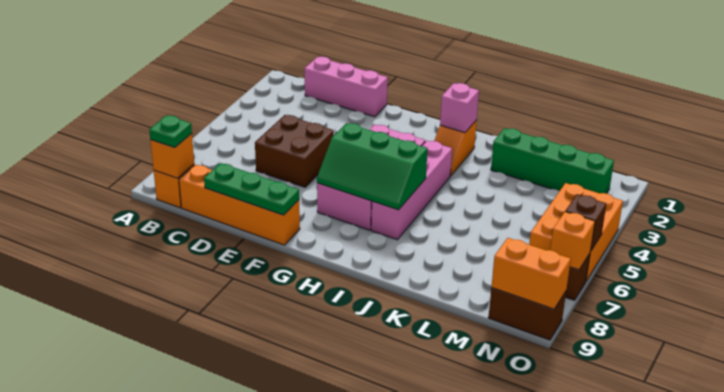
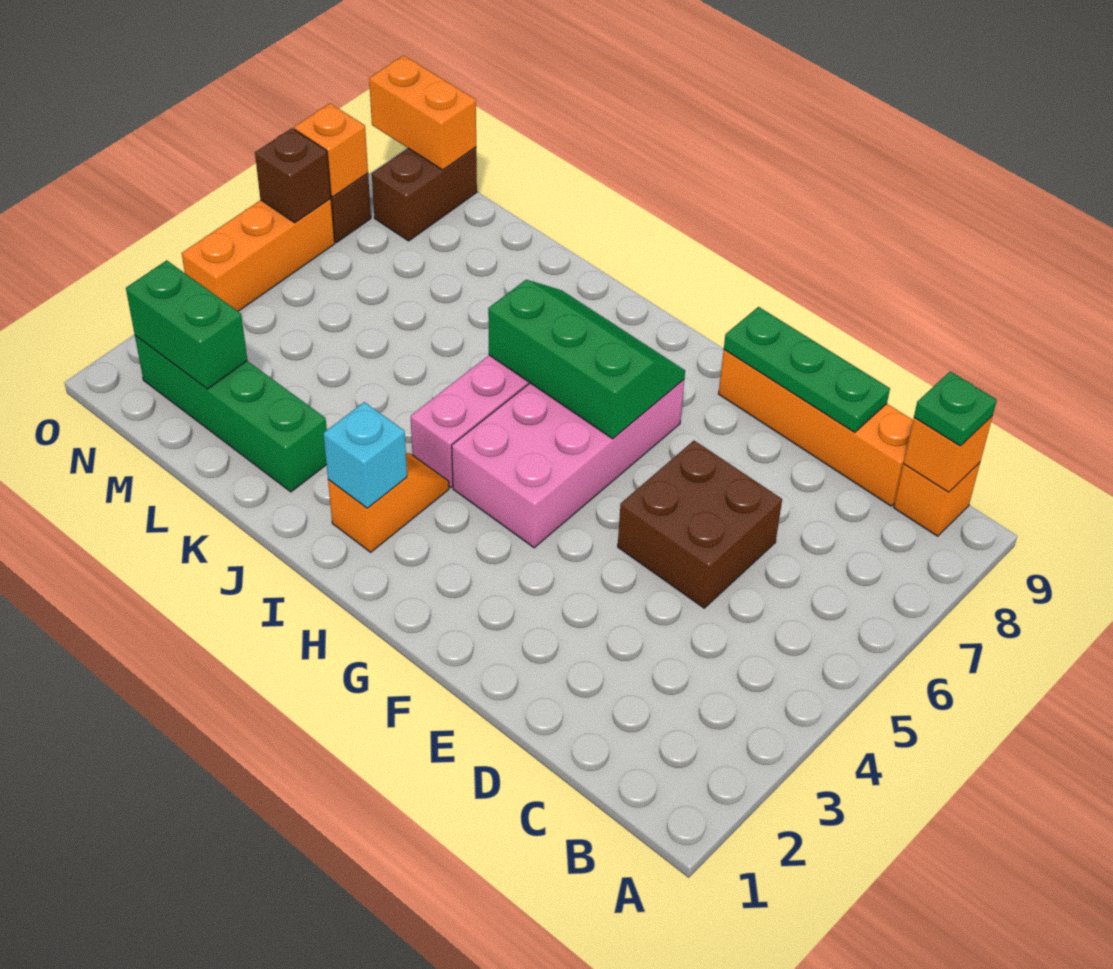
pink 1x3 brick [305,57,388,117] -> none
pink 1x1 brick [440,83,479,133] -> cyan 1x1 brick [323,402,407,508]
none -> green 1x2 brick [126,260,247,389]
orange 2x3 brick [529,183,623,281] -> orange 1x3 brick [182,199,335,311]
brown 1x2 brick [488,288,566,340] -> brown 1x2 brick turned to [372,147,477,241]

